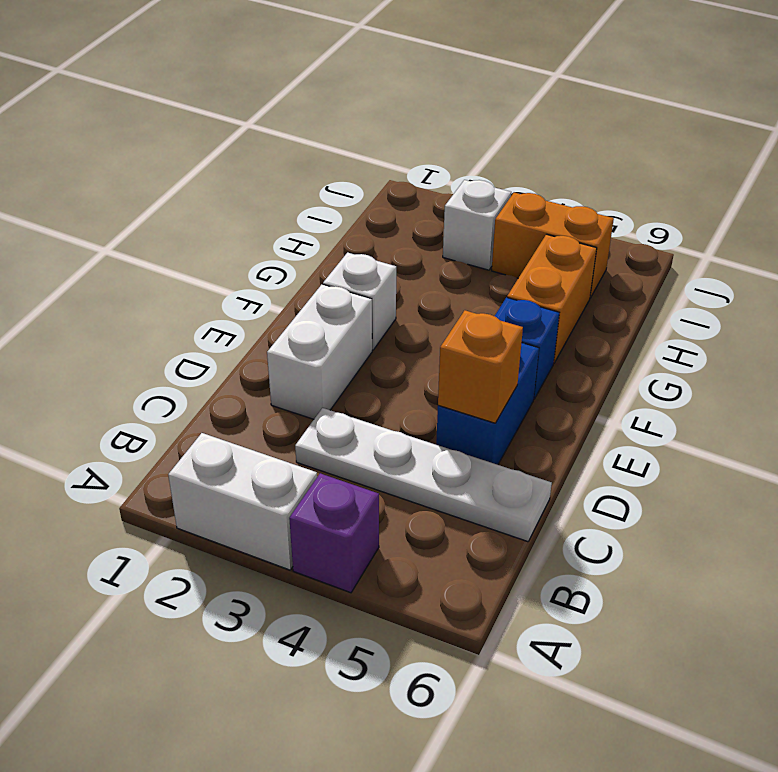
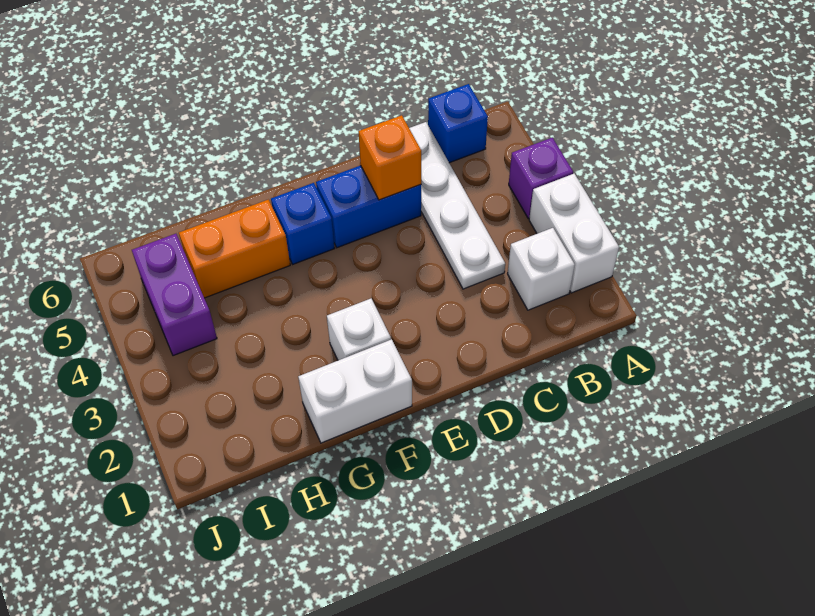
none -> blue 1x1 brick [428,84,488,163]
white 1x2 brick [267,284,372,419] -> white 1x2 brick moved to [298,339,412,443]
white 1x1 brick [443,180,511,270] -> white 1x1 brick moved to [508,228,575,310]
orange 1x2 brick [492,193,614,298] -> purple 1x2 brick [132,234,217,356]

